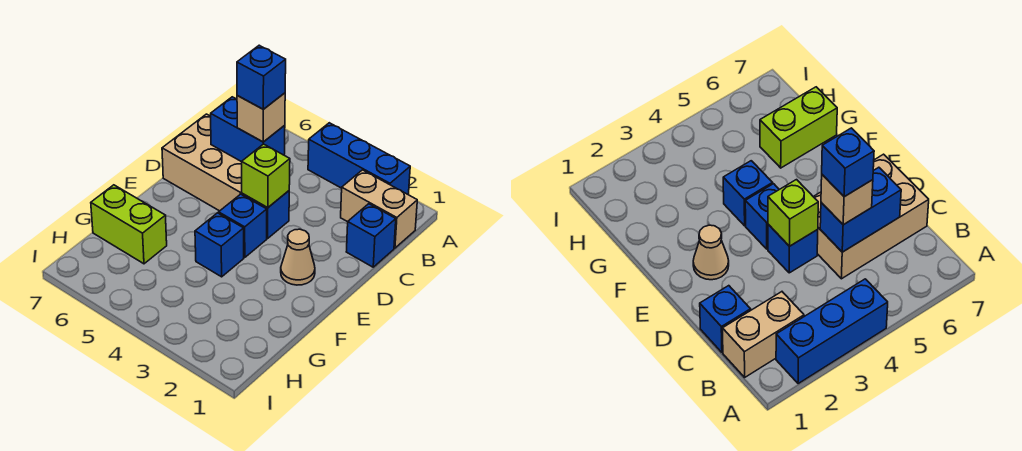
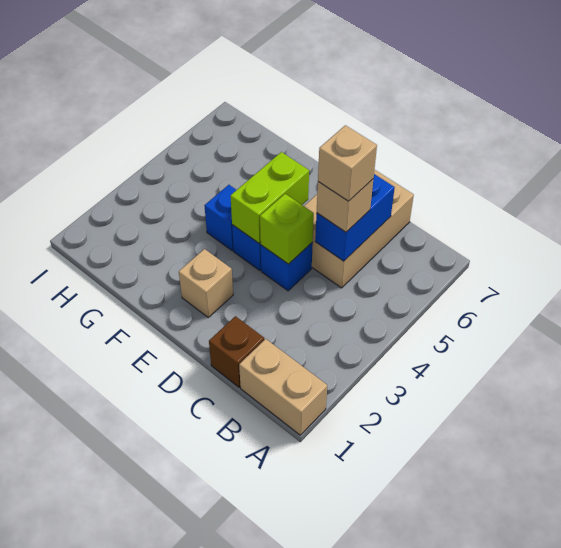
blue 1x3 brick [308,123,410,194] -> none
tan 1x2 brick [341,170,417,248] -> tan 1x2 brick turned to [239,339,327,435]
blue 1x1 brick [346,204,396,267] -> brown 1x1 brick [209,316,264,387]
blue 1x1 brick [237,45,286,109] -> tan 1x1 brick [318,125,377,201]
tan 1x1 cone [281,229,315,285] -> tan 1x1 brick [179,249,233,317]
lime 1x2 brick [91,185,167,264] -> lime 1x2 brick moved to [231,152,309,243]

